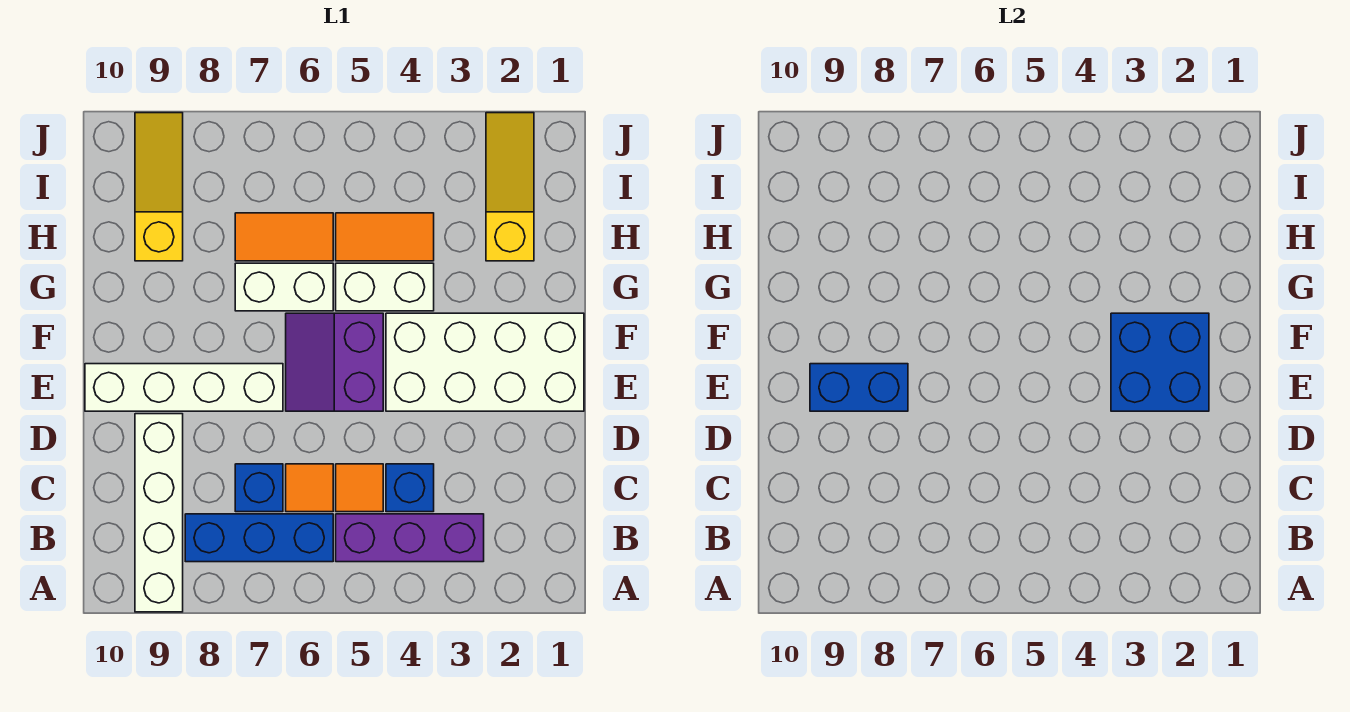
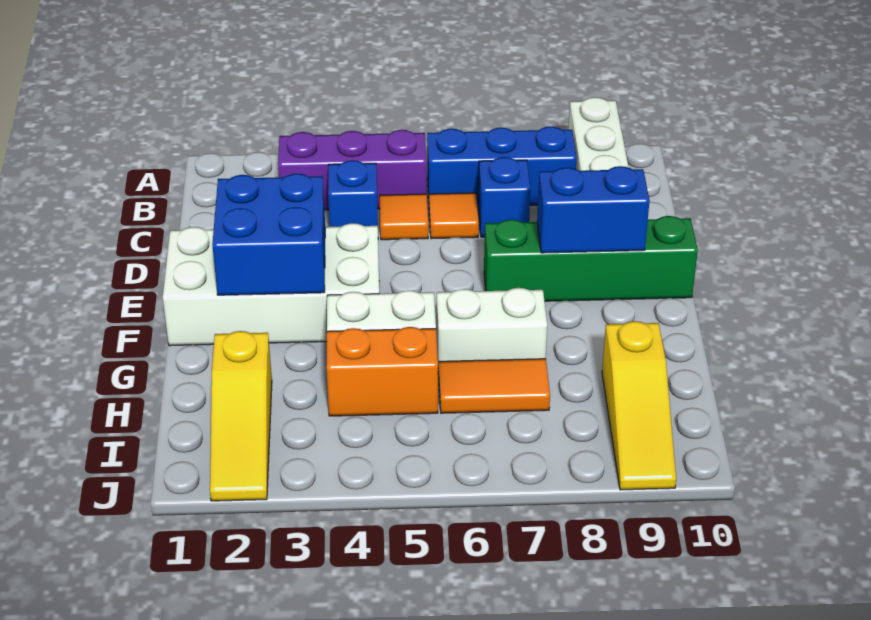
purple 2x2 slope [286,313,383,411] -> none
white 1x4 brick [85,364,283,411] -> green 1x4 brick [484,216,698,301]
orange 1x2 tile [336,213,434,261] -> orange 1x2 brick [327,327,438,416]

